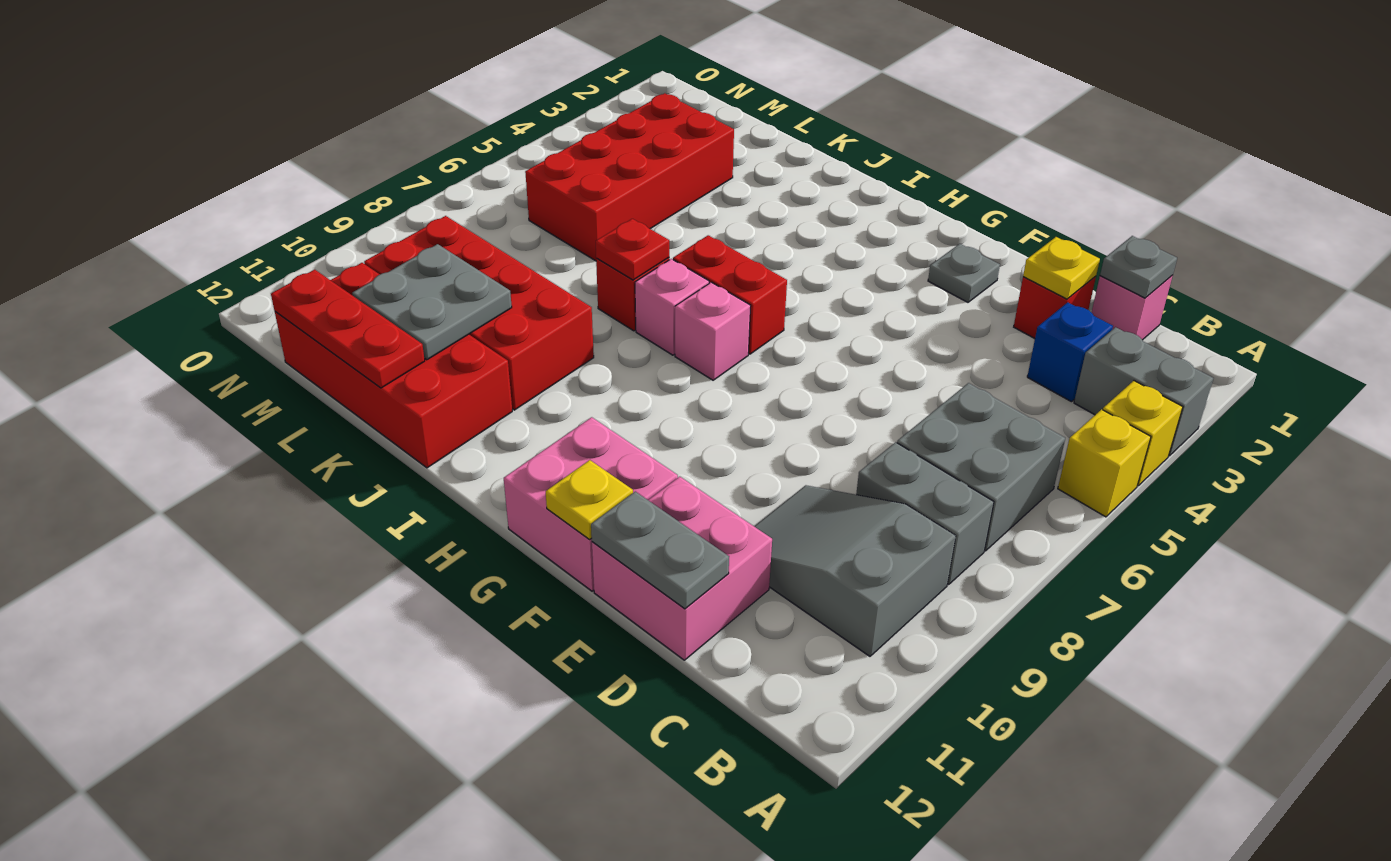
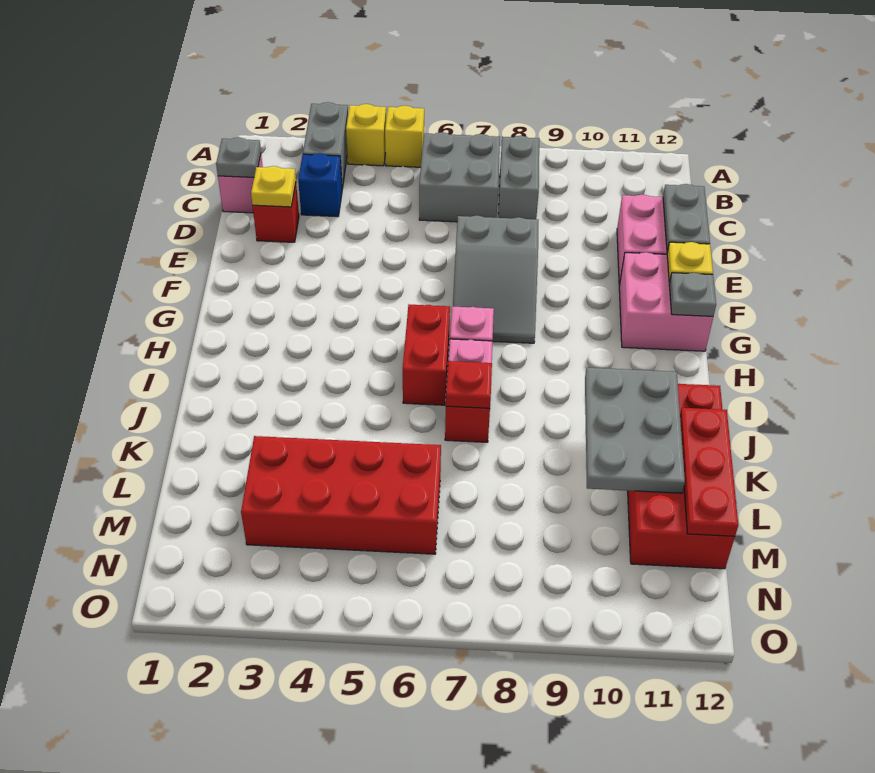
grey 2x3 slope [754,485,956,656] -> grey 2x3 slope moved to [453,215,538,343]
grey 1x1 plate [928,244,1000,302] -> grey 1x1 plate moved to [669,273,716,316]
red 2x4 brick [364,216,594,410] -> none
grey 2x2 plate [352,244,512,360] -> grey 2x3 plate [585,368,685,493]

